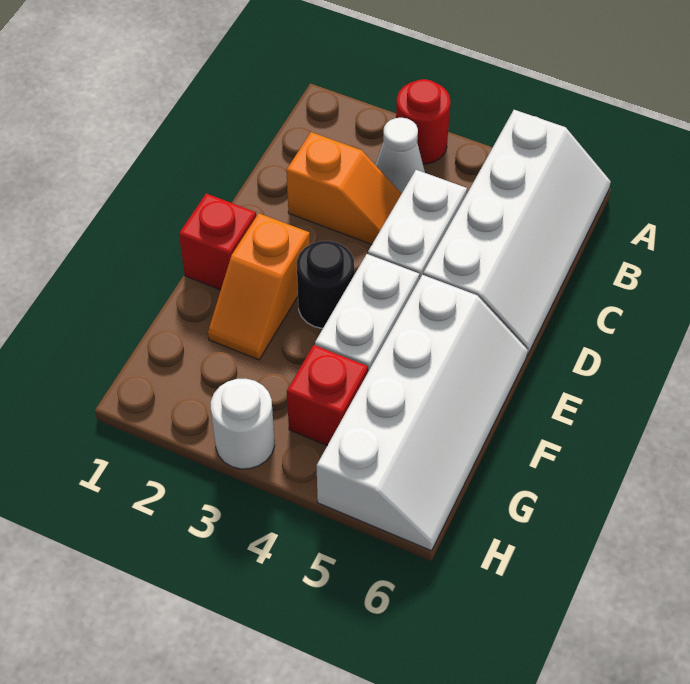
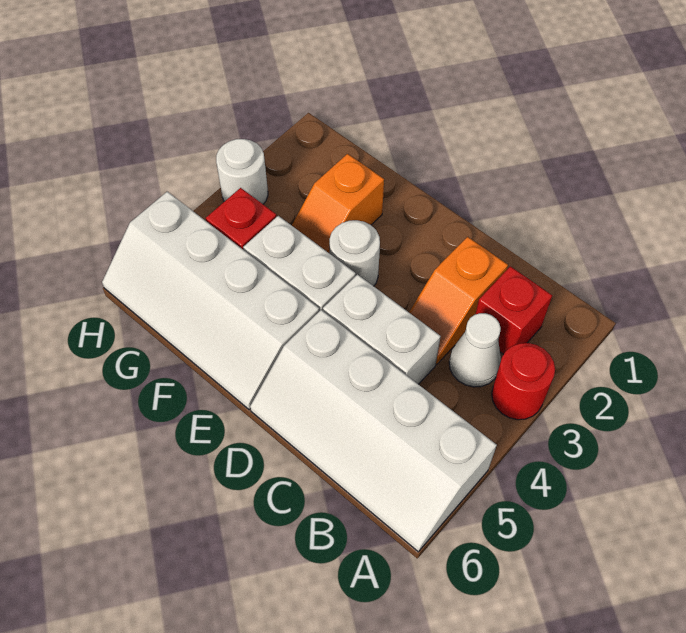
red 1x1 brick [179,194,256,290] -> red 1x1 brick moved to [476,266,552,355]
orange 1x2 slope [208,213,310,360] -> orange 1x2 slope turned to [292,154,384,254]
black 1x1 round brick [297,241,354,329] -> white 1x1 round brick [330,220,380,286]

